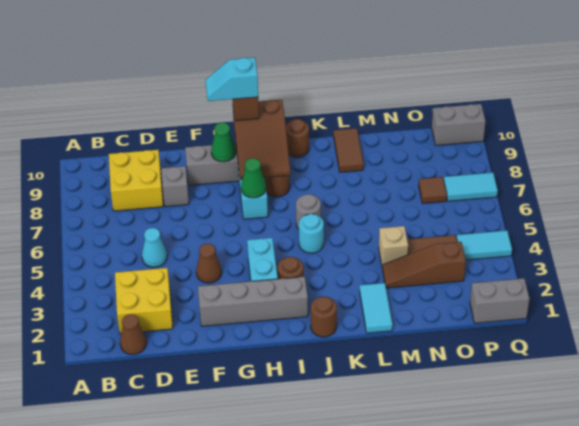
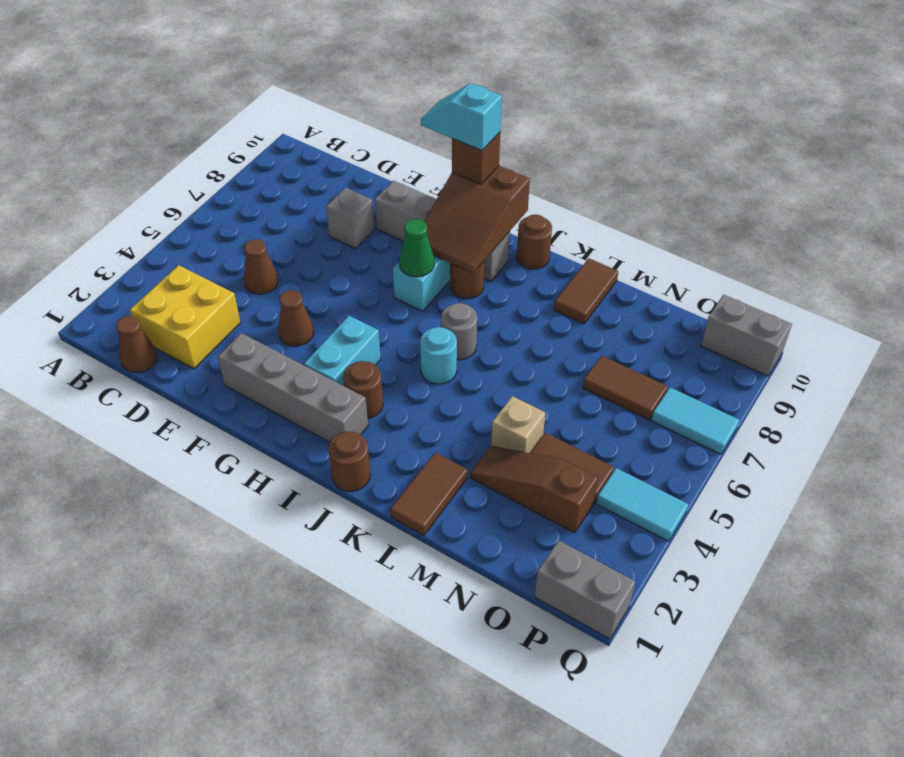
yellow 2x2 brick [109,150,163,211] -> none
cyan 1x1 cone [142,228,167,267] -> brown 1x1 cone [244,239,278,294]
green 1x1 cone [211,123,236,162] -> none
cyan 1x2 tile [360,283,393,333] -> brown 1x2 tile [390,453,468,535]
brown 1x1 tile [419,177,447,204] -> brown 1x2 tile [583,356,668,420]

